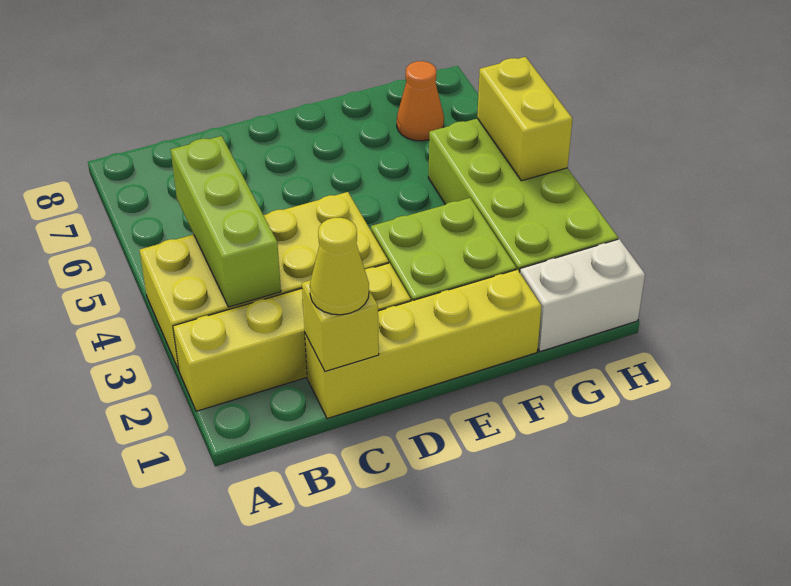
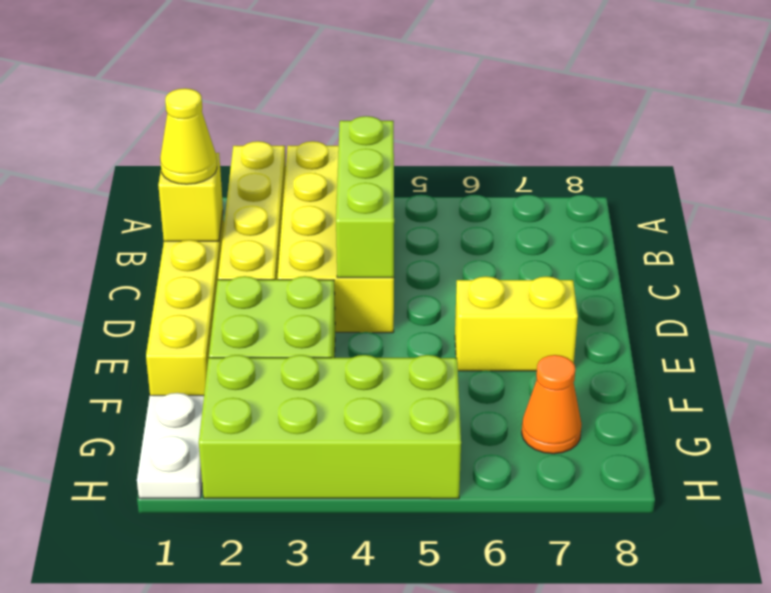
lime 1x3 brick [171,136,281,307] -> lime 1x3 brick turned to [336,116,394,278]
white 1x2 brick [520,239,645,352] -> white 1x2 plate [137,393,204,498]
yellow 1x2 brick [477,57,572,181] -> yellow 1x2 brick moved to [455,276,578,371]

